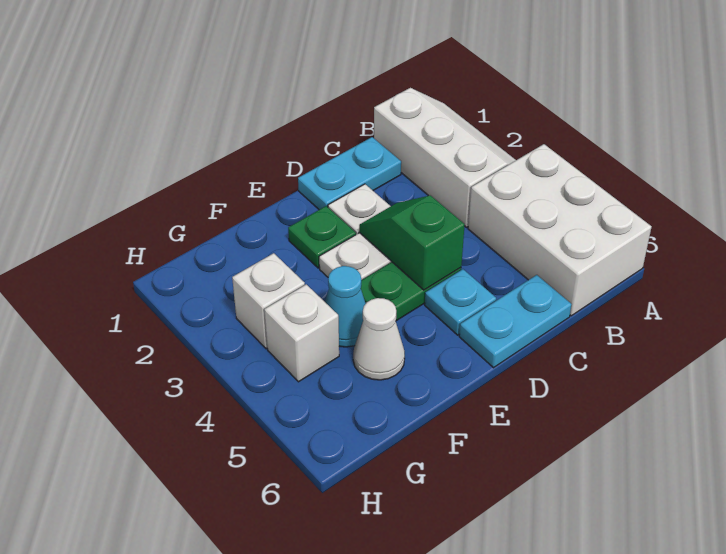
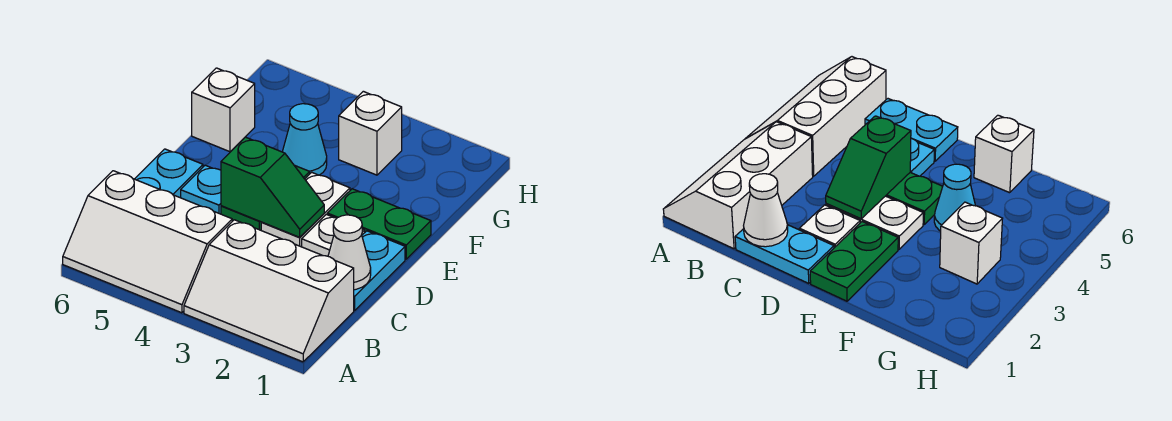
white 2x3 brick [468,144,651,316] -> white 2x3 slope [63,171,232,313]
green 1x1 plate [288,206,356,268] -> green 1x2 plate [327,189,431,259]
white 1x1 cone [353,298,405,380] -> white 1x1 cone moved to [328,215,371,290]
white 1x1 brick [264,284,339,382] -> white 1x1 brick moved to [192,68,255,152]

